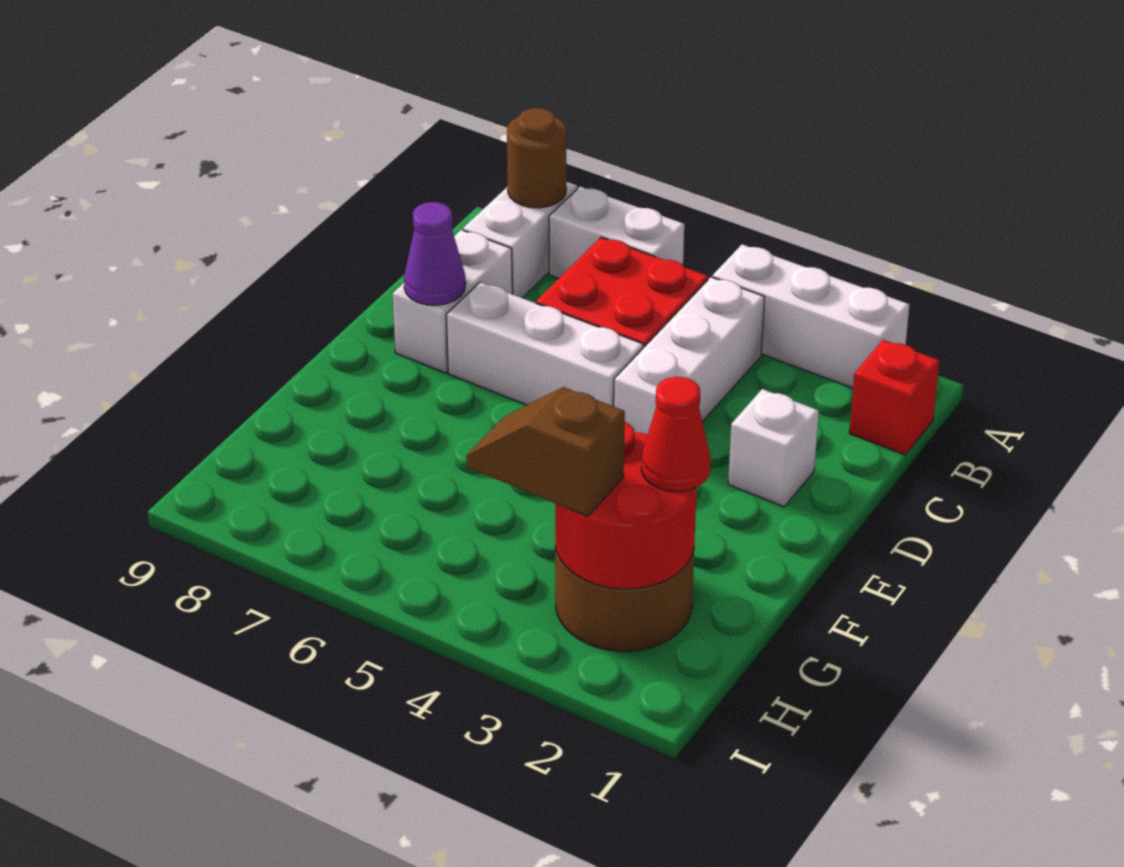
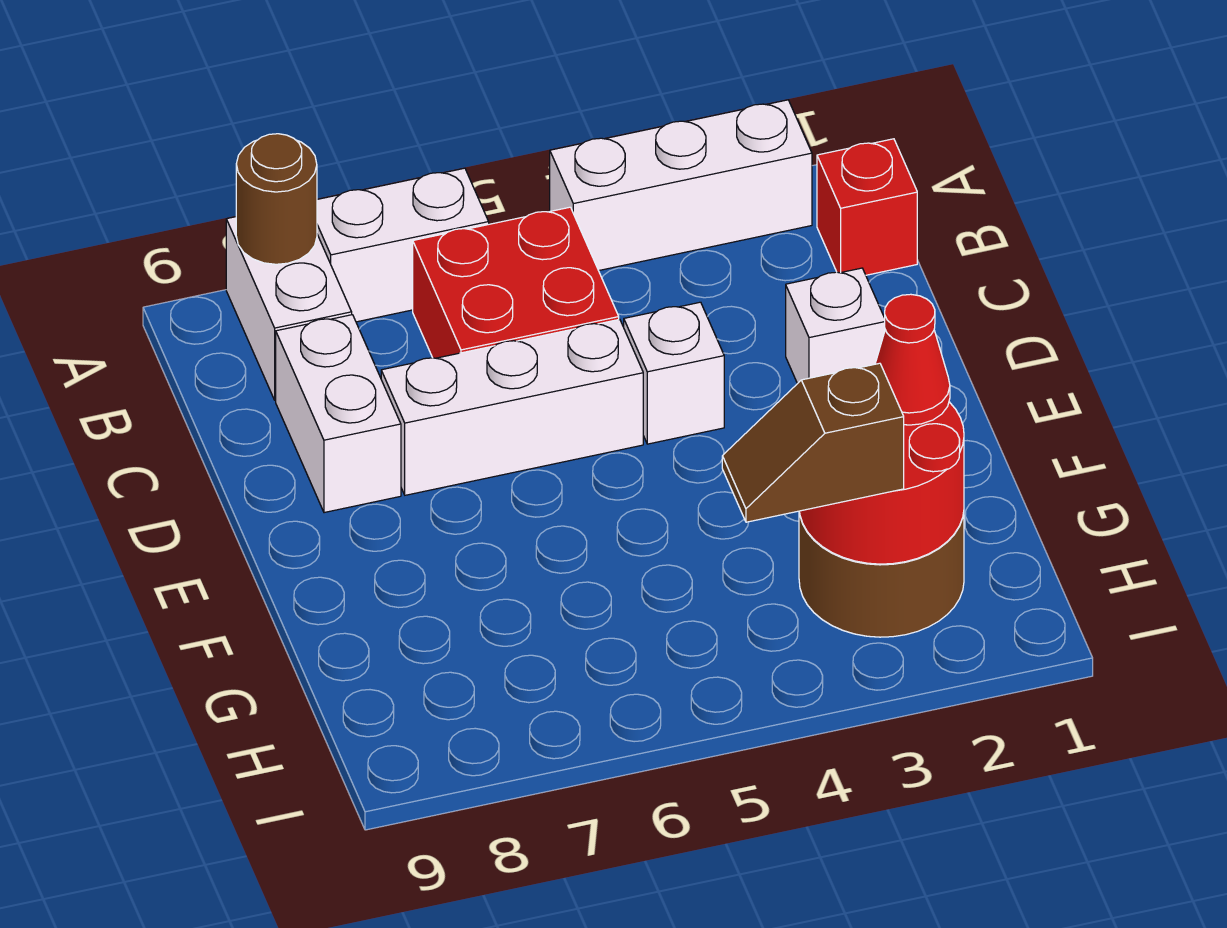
white 1x3 brick [614,277,764,434] -> white 1x1 brick [624,302,724,444]
purple 1x1 cone [404,202,466,305] -> none

